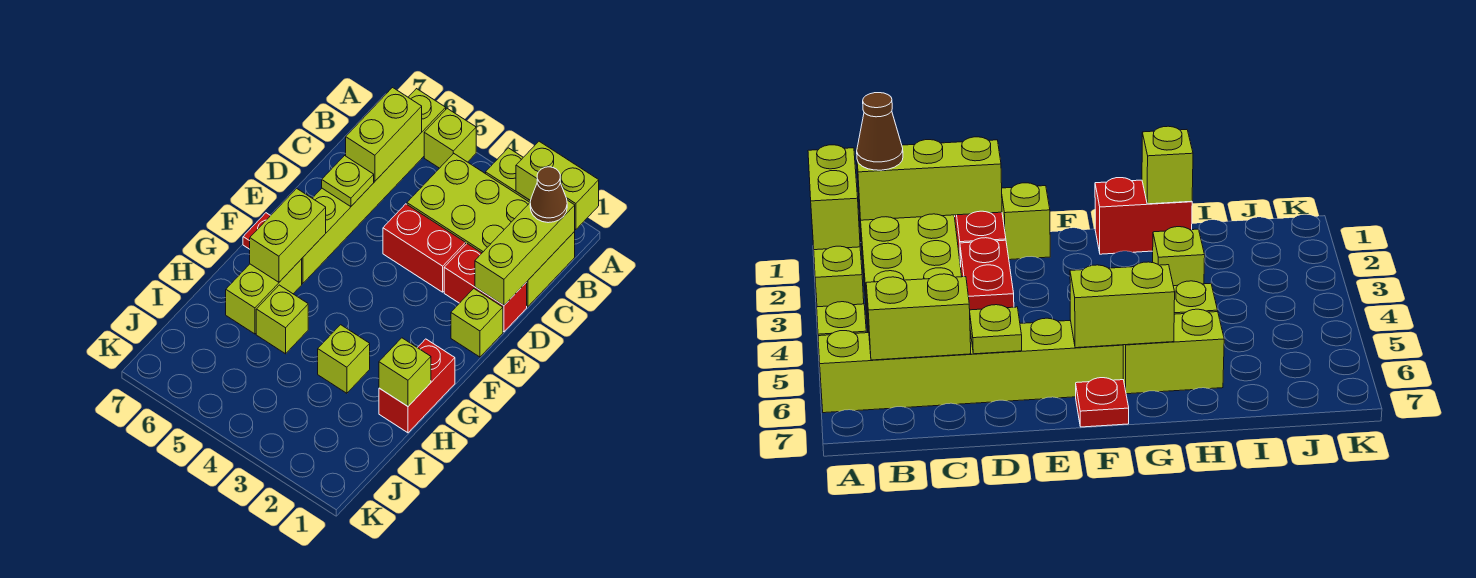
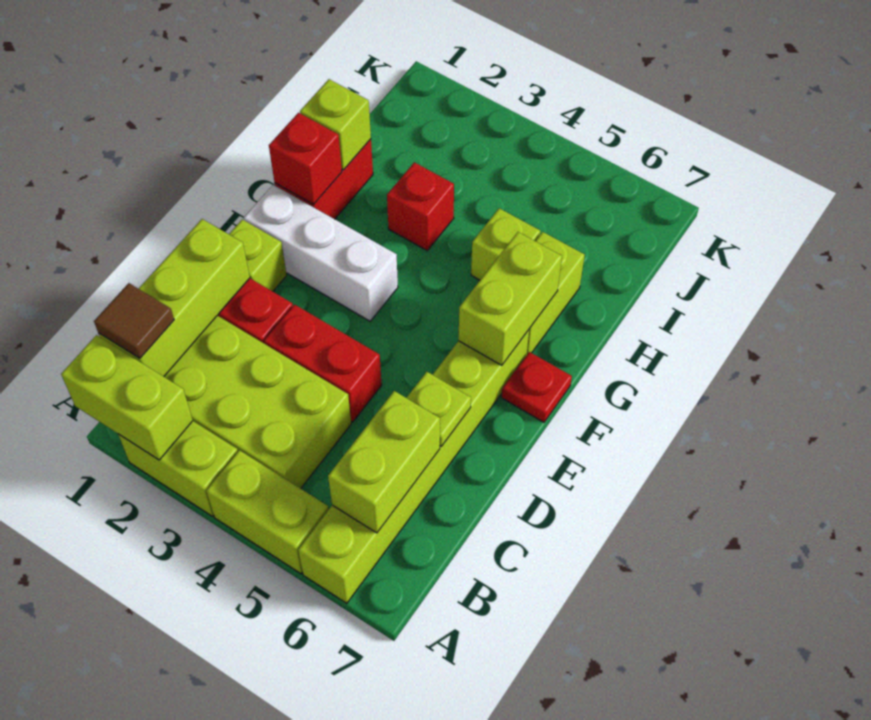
lime 1x1 brick [424,108,476,168] -> lime 1x2 brick [206,450,329,574]
brown 1x1 cone [530,167,567,223] -> brown 1x1 tile [94,283,174,358]
none -> white 1x3 brick [244,185,398,321]
none -> red 1x1 brick [269,113,342,205]
lime 1x1 brick [318,325,370,393] -> red 1x1 brick [387,162,454,251]

